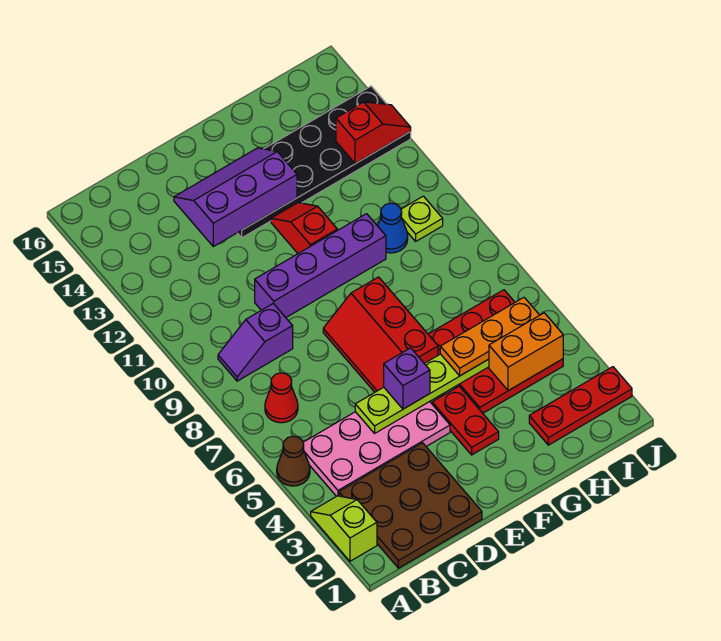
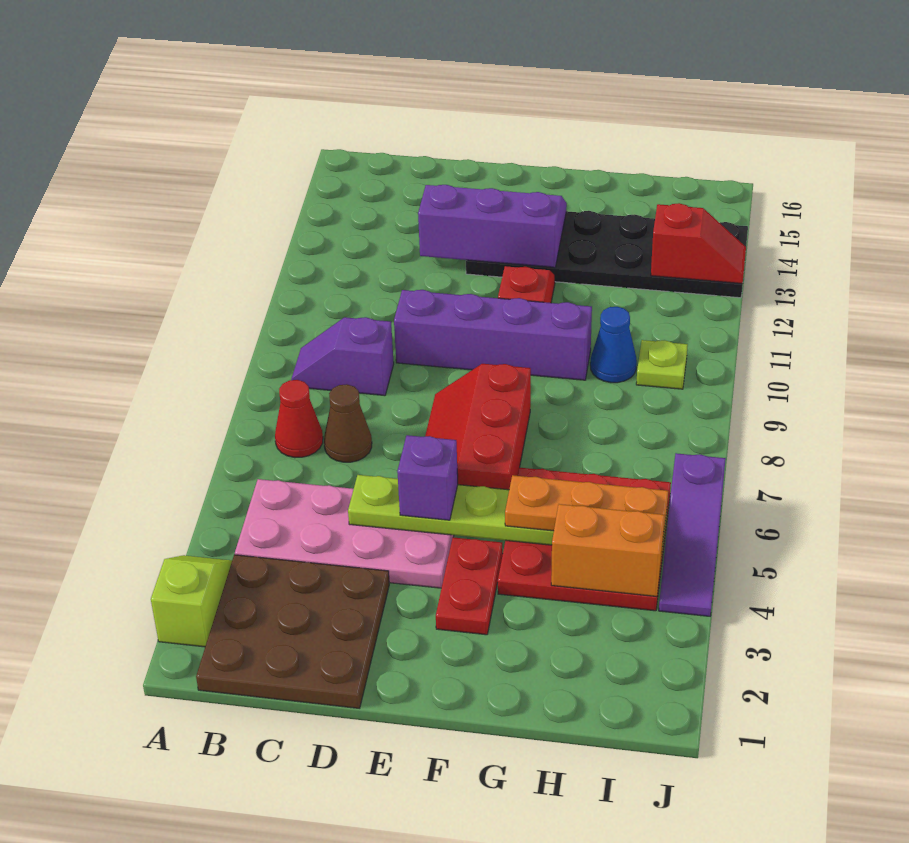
brown 1x1 cone [277,436,310,486] -> brown 1x1 cone moved to [324,384,372,462]
red 1x3 plate [529,367,632,445] -> none
none -> purple 1x3 slope [659,453,726,616]

